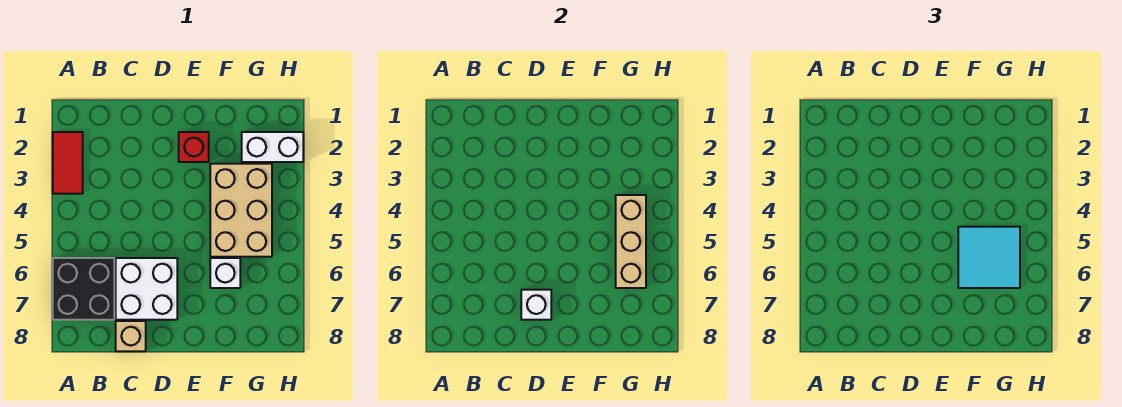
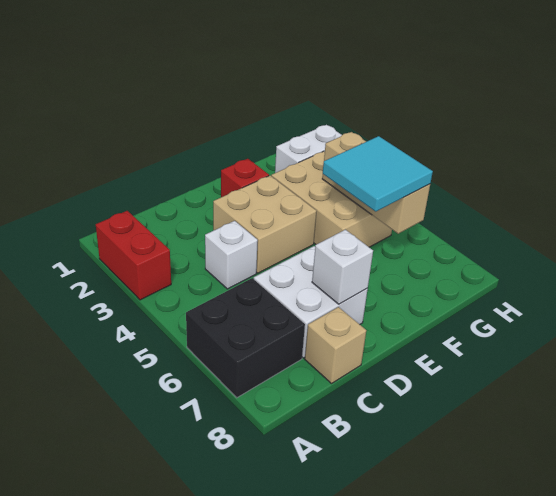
red 1x2 tile [53,132,83,194] -> red 1x2 brick [96,211,171,300]
none -> tan 2x2 brick [213,176,316,273]
white 1x1 brick [210,258,240,288] -> white 1x1 brick moved to [205,221,258,289]

